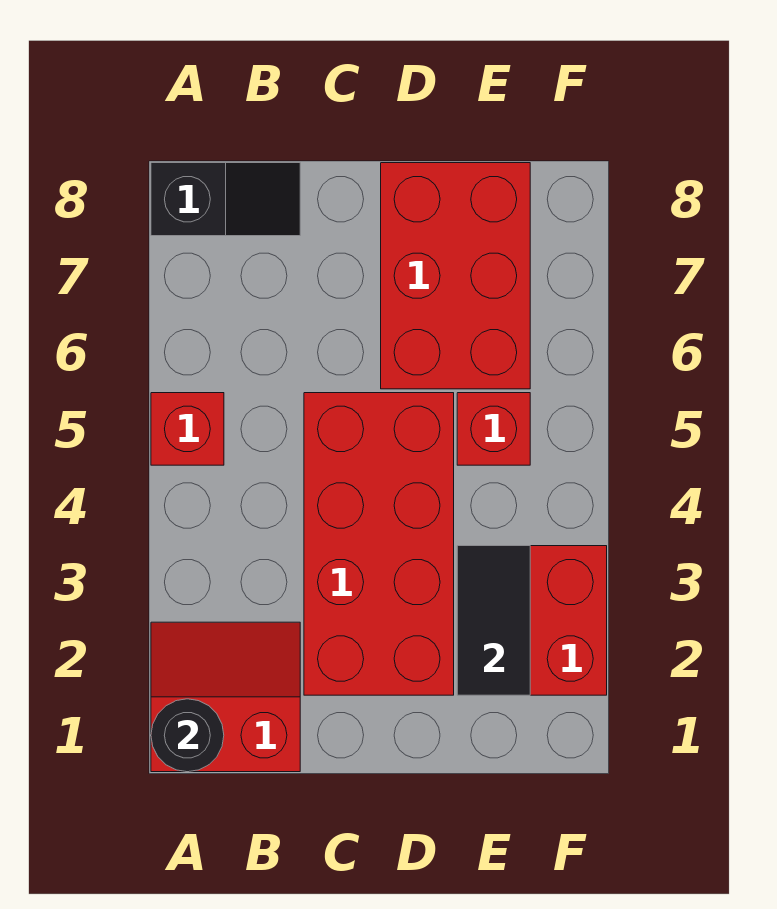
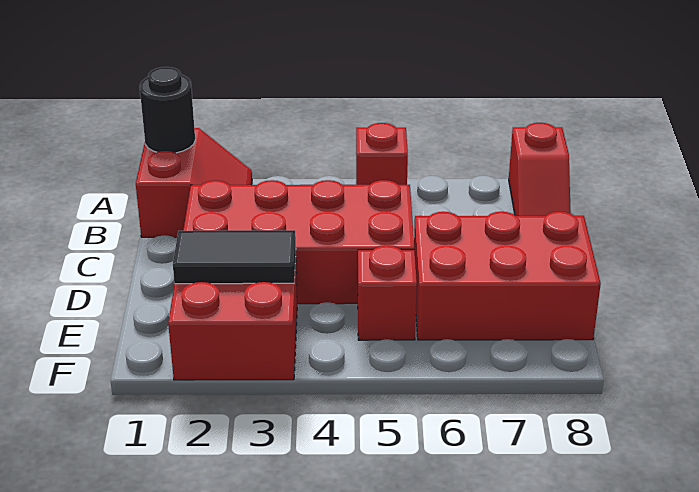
black 1x2 slope [151,163,300,236] -> red 1x2 slope [509,123,571,216]

